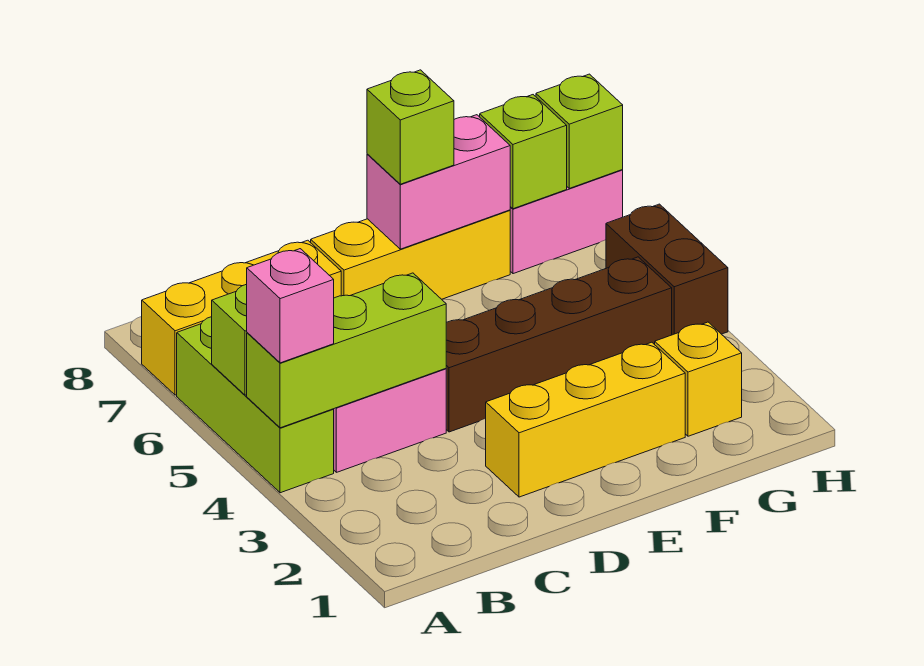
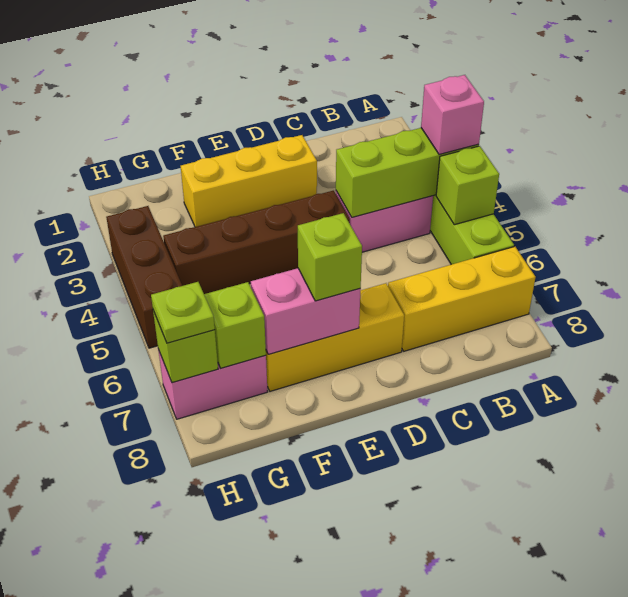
yellow 1x1 brick [655,322,742,436] -> none
brown 1x2 brick [606,204,728,335] -> brown 1x3 brick [106,206,182,348]
none -> lime 1x1 plate [151,282,215,343]

